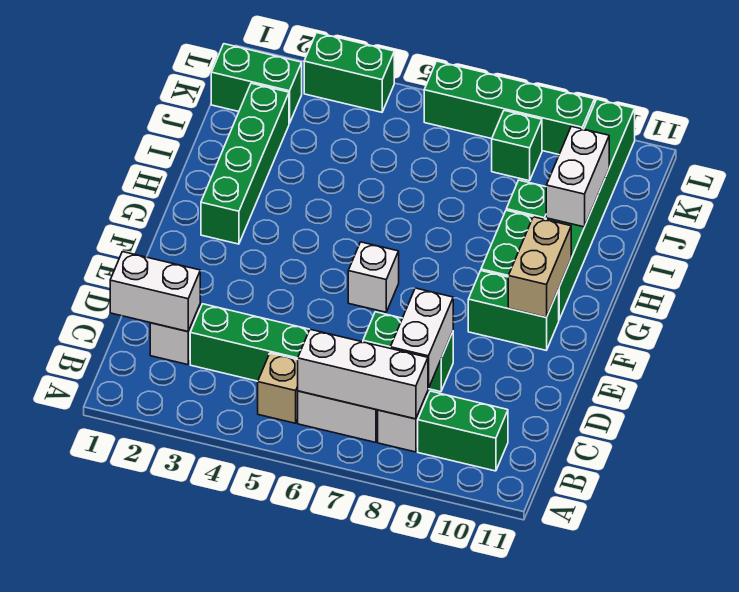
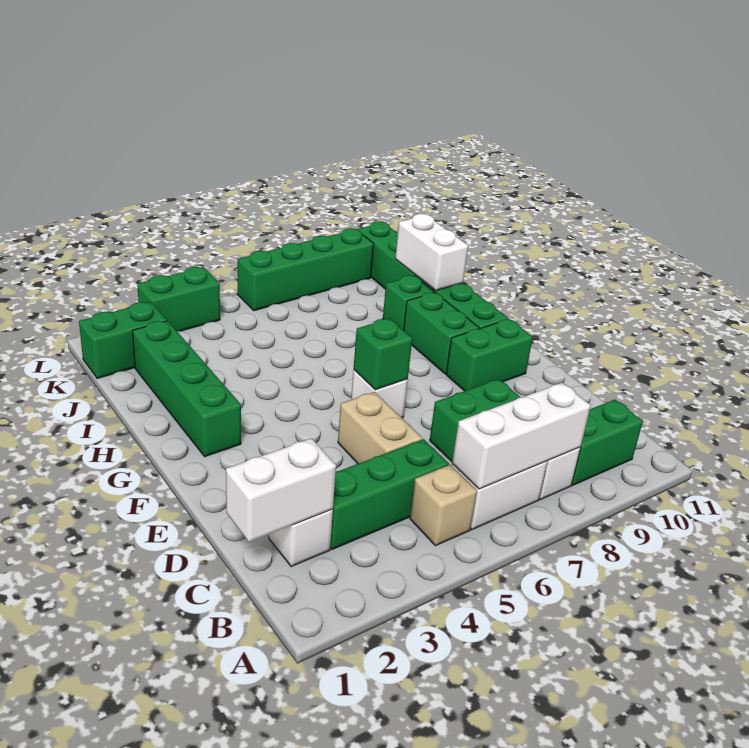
white 1x2 brick [390,288,453,389] -> none
tan 1x2 brick [508,217,571,317] -> tan 1x2 brick moved to [338,392,422,464]
green 1x1 brick [492,110,542,181] -> green 1x1 brick moved to [354,319,412,390]

